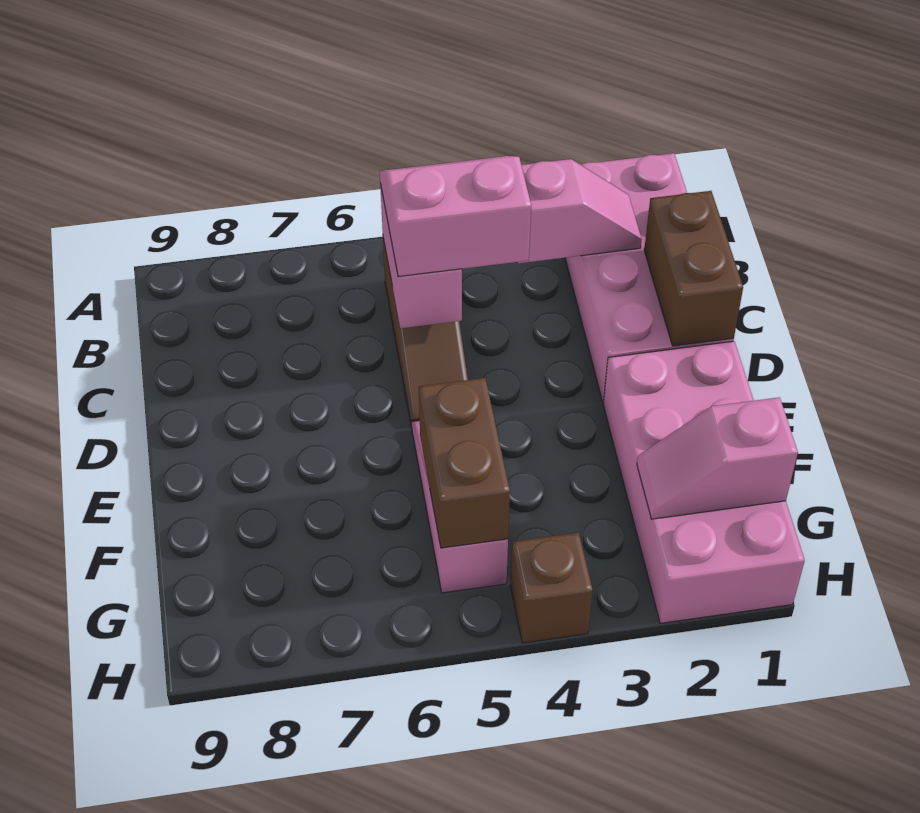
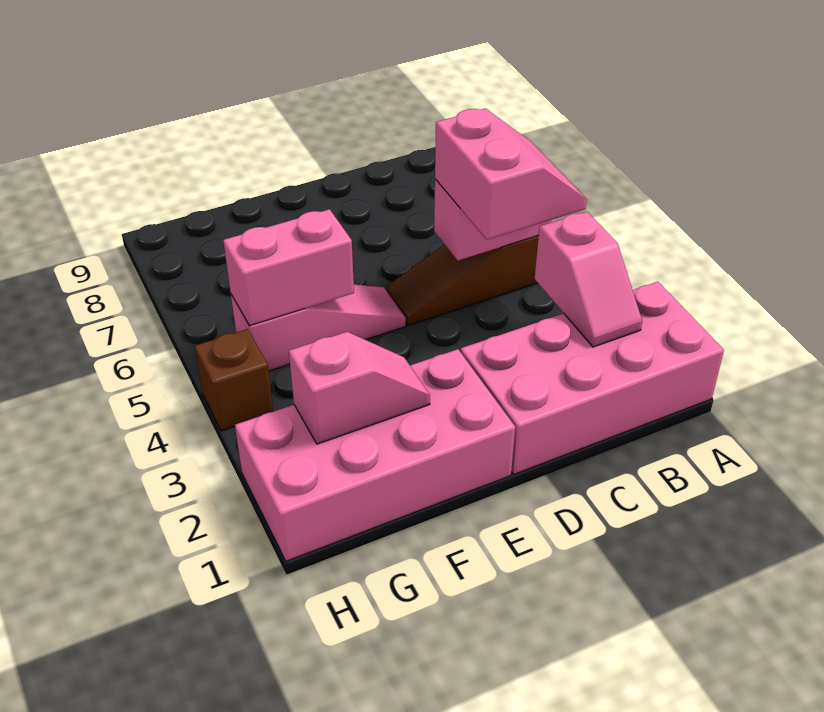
brown 1x2 brick [644,191,743,346] -> none
brown 1x2 brick [419,378,510,548] -> pink 1x2 brick [223,209,354,326]
pink 1x2 slope [637,397,798,519] -> pink 1x2 slope turned to [289,332,430,444]

